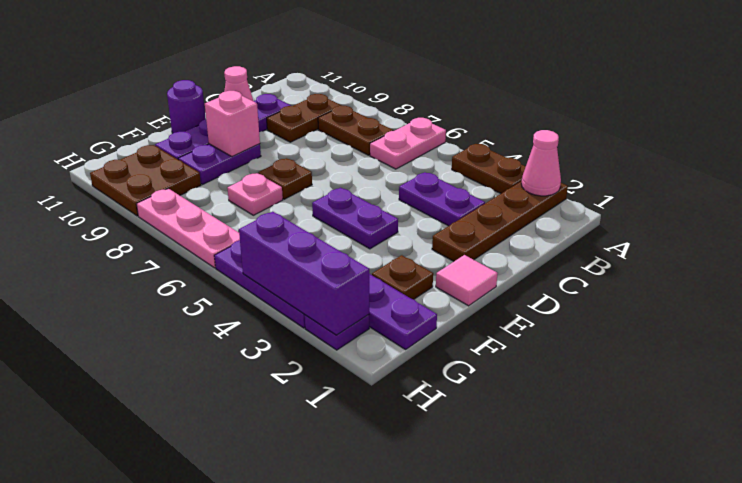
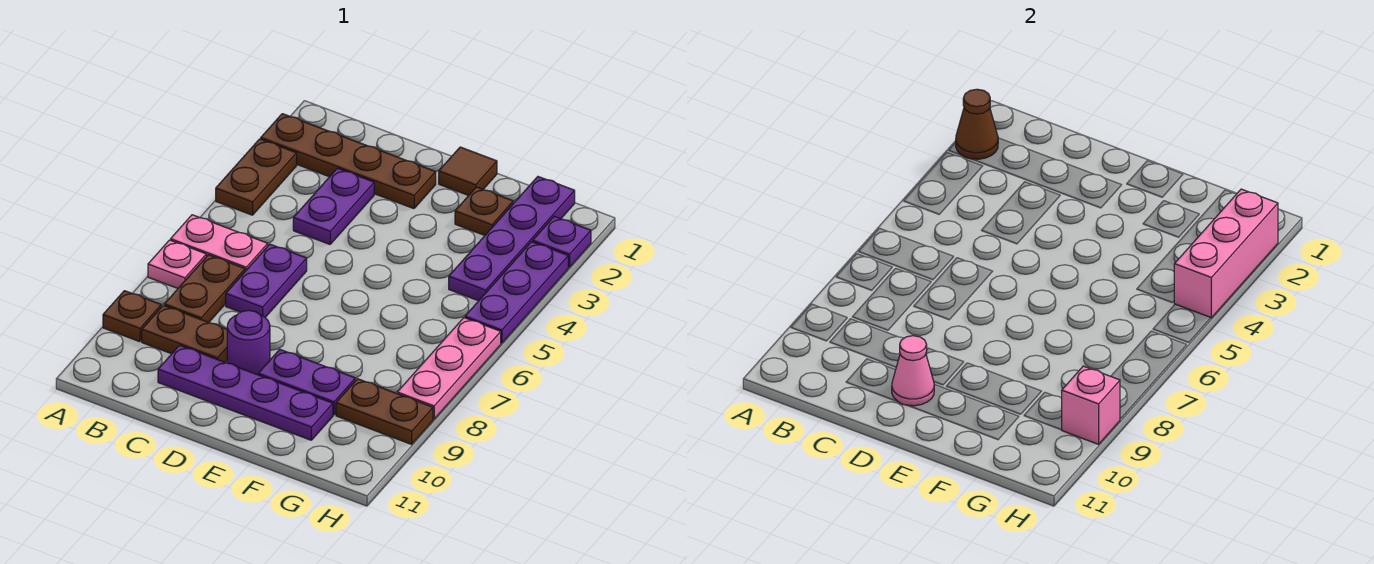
pink 1x1 cone [521,130,561,196] -> brown 1x1 cone [956,89,998,159]
pink 1x1 tile [436,255,498,306] -> brown 1x1 tile [439,147,497,196]
purple 1x2 plate [312,188,398,249] -> purple 1x2 plate moved to [226,244,307,317]
brown 1x1 plate [258,158,312,199] -> brown 1x1 plate moved to [103,291,161,342]
pink 1x1 brick [205,91,260,156] -> pink 1x1 brick moved to [1062,366,1120,444]
purple 1x1 round brick [167,80,206,133] -> purple 1x1 round brick moved to [227,310,270,375]
pink 1x1 plate [227,173,283,215] -> pink 1x1 plate moved to [148,240,206,288]
brown 2x2 plate [90,145,201,216] -> brown 1x2 plate [336,379,433,444]
purple 1x3 brick [239,212,369,335] -> pink 1x3 brick [1174,189,1278,318]

